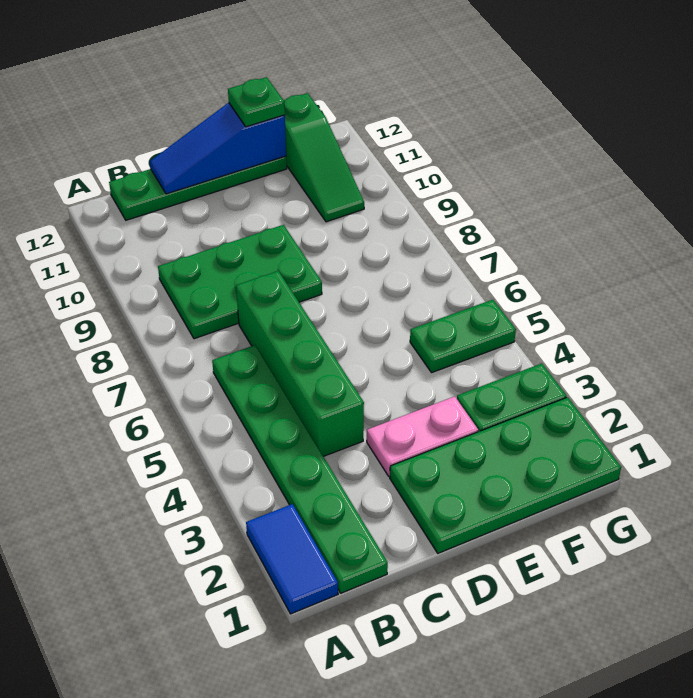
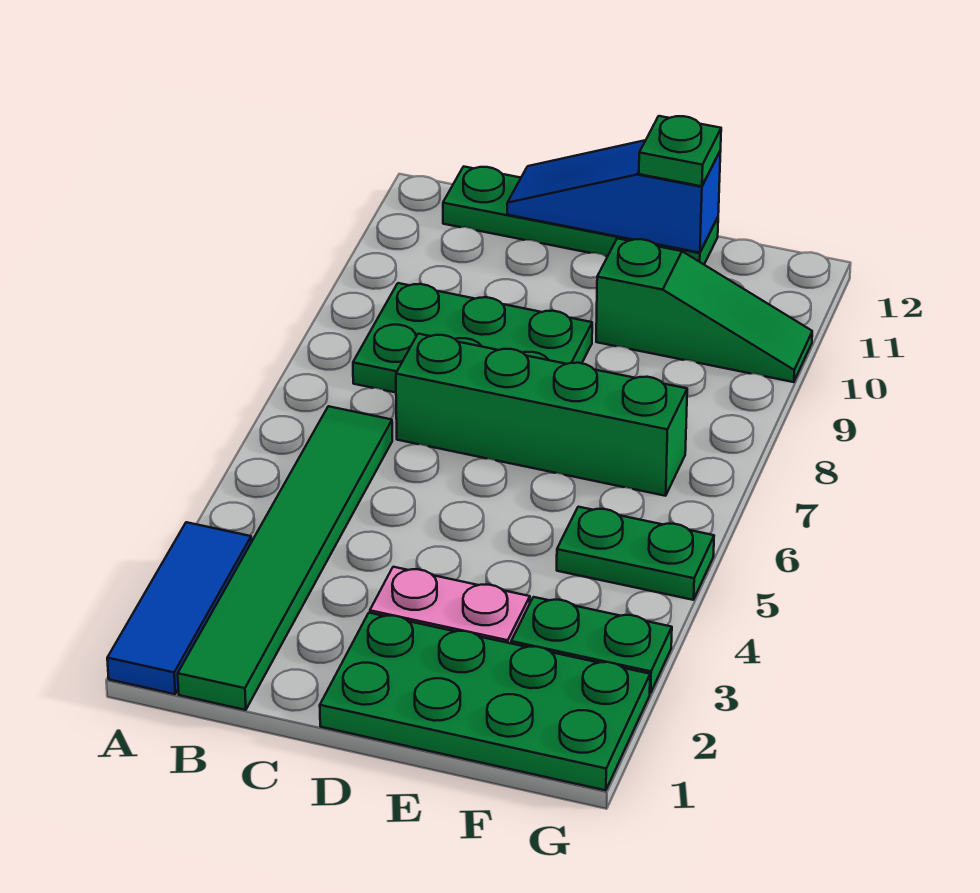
blue 1x2 tile [246,504,338,614] -> blue 1x3 tile [107,522,251,694]
green 1x6 plate [212,345,388,593] -> green 1x6 tile [178,406,392,710]
green 1x4 brick [236,271,364,456] -> green 1x4 brick turned to [396,334,687,496]
green 1x3 slope [284,93,364,222] -> green 1x3 slope turned to [596,238,812,382]

